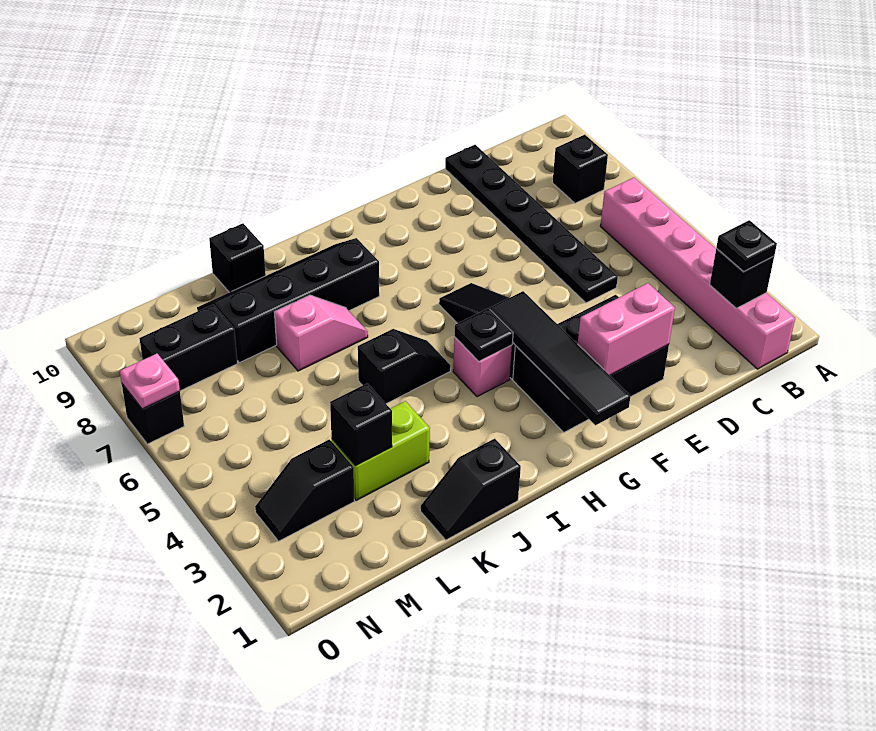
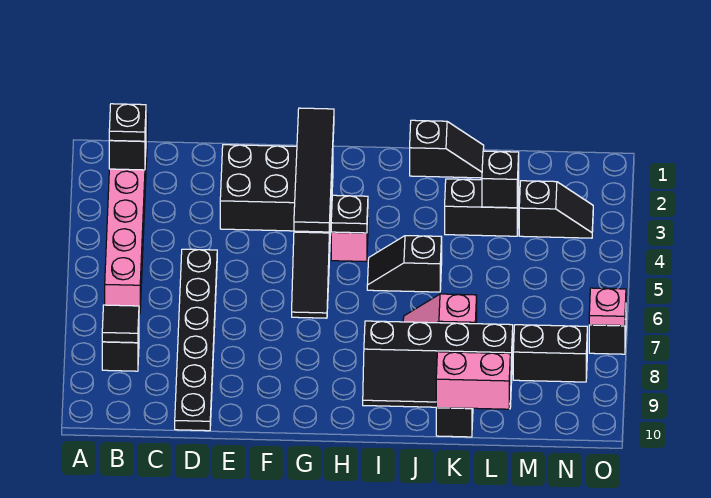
none -> black 1x1 tile [102,305,139,343]
pink 1x2 brick [578,283,675,375] -> pink 1x2 brick moved to [436,352,510,409]
lime 1x2 brick [332,401,430,500] -> black 1x2 brick [445,179,519,236]

